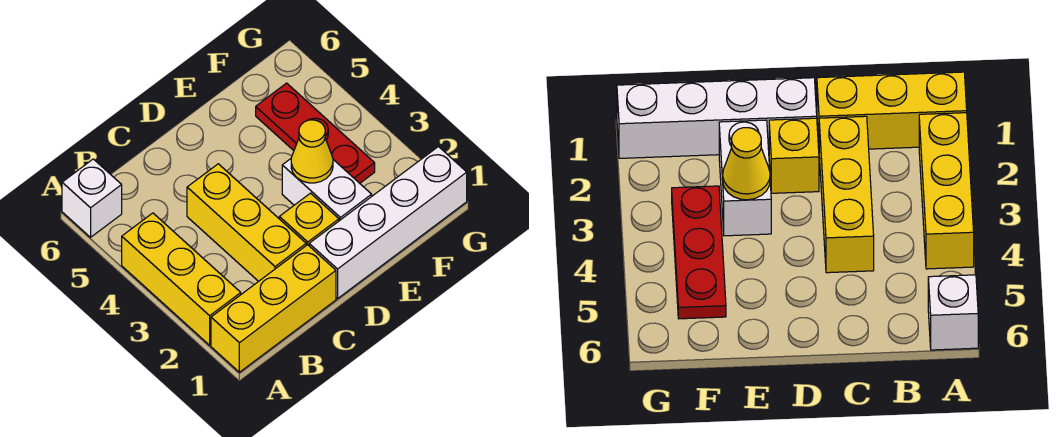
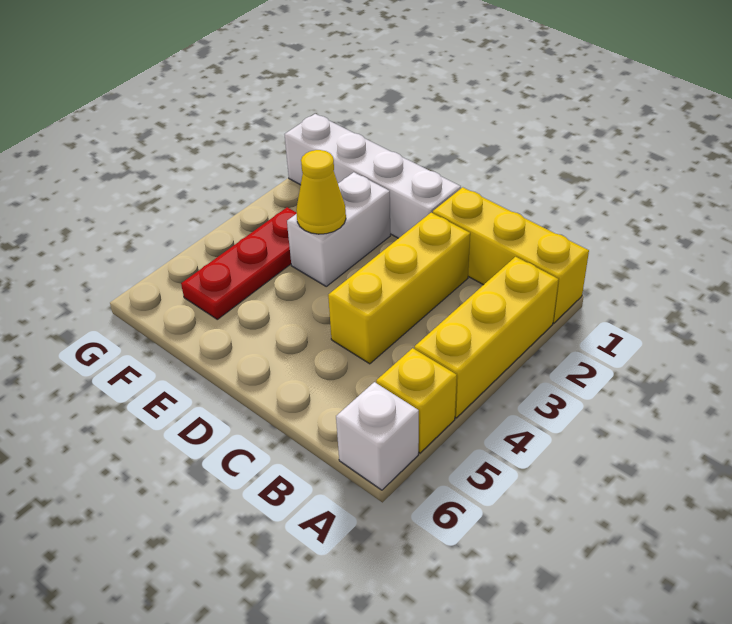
yellow 1x1 brick [279,193,339,245] -> yellow 1x1 brick moved to [376,348,457,453]

